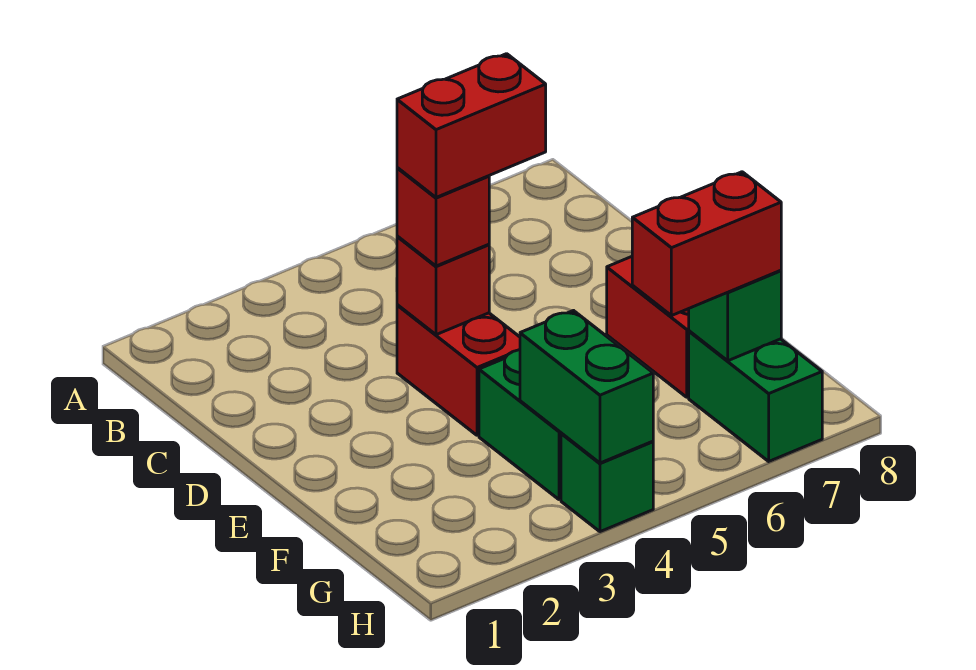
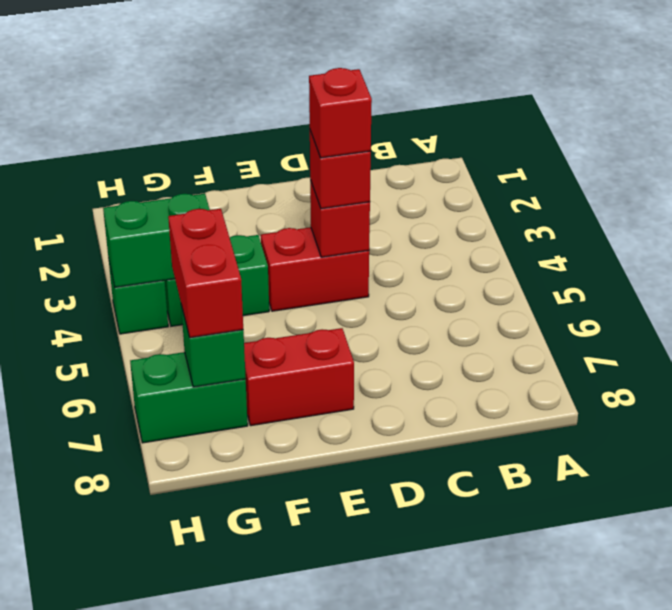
red 1x2 brick [397,54,546,197] -> red 1x1 brick [309,68,372,158]

